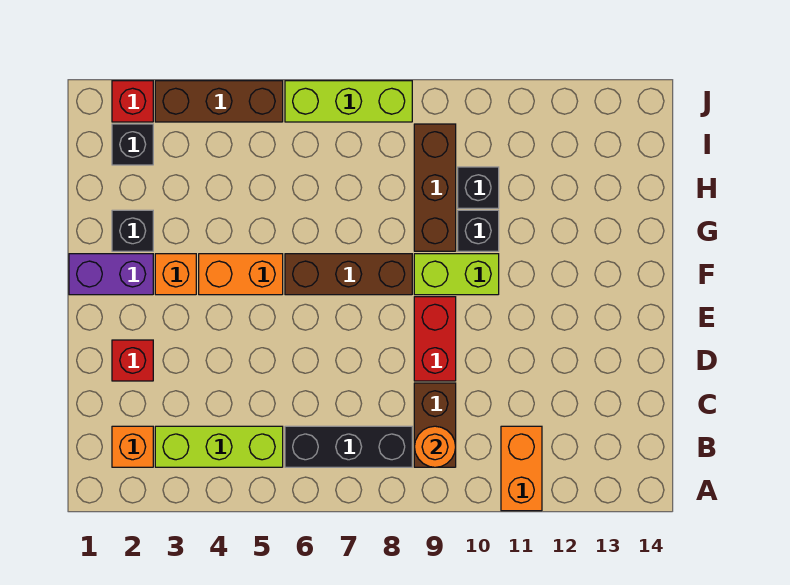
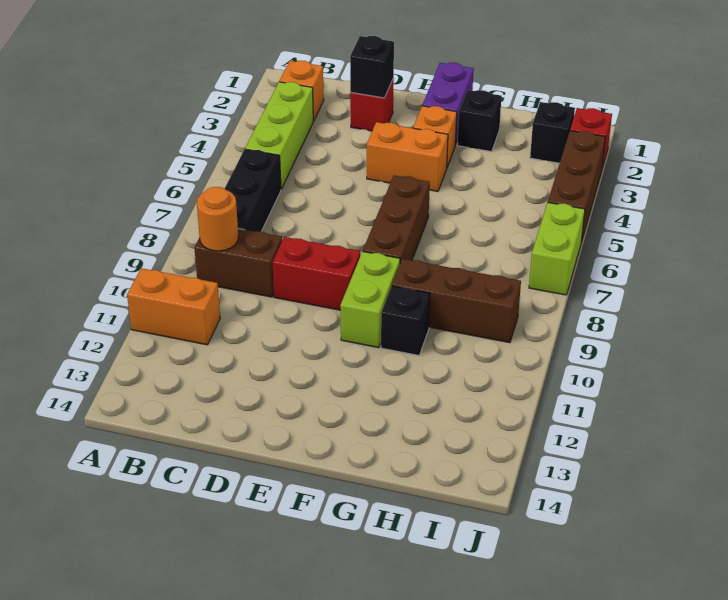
orange 1x2 brick [199,254,283,295] -> orange 1x2 brick turned to [367,122,448,192]
black 1x1 brick [458,167,499,208] -> black 1x1 brick moved to [350,36,394,98]
lime 1x3 brick [285,81,412,122] -> lime 1x2 brick [529,202,585,295]

